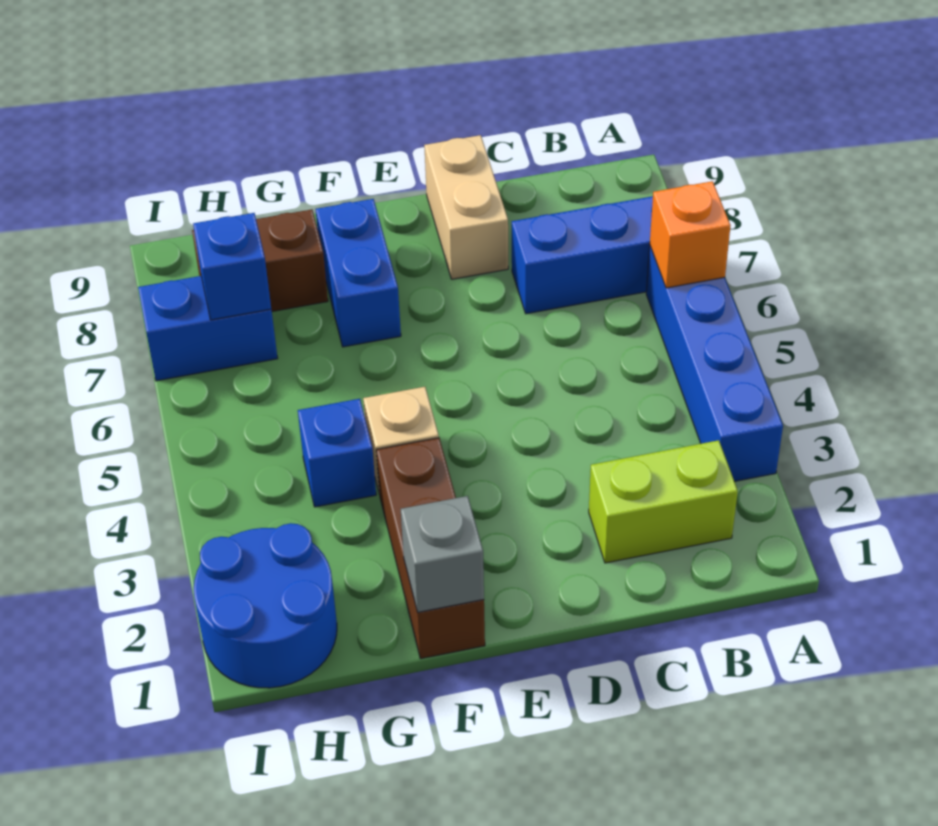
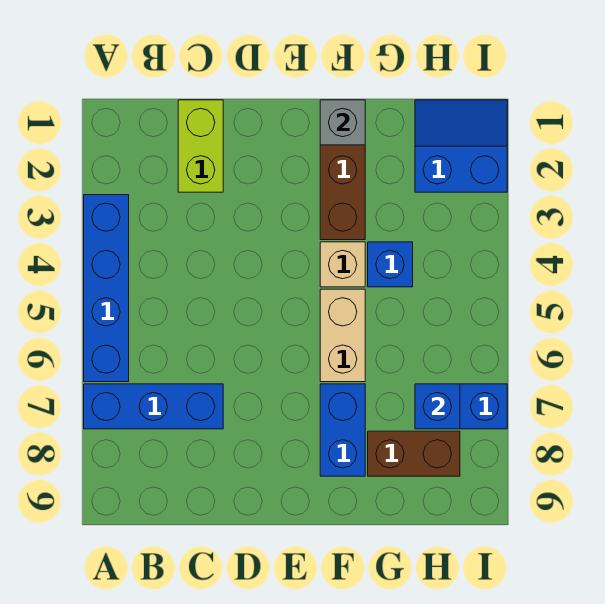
orange 1x1 brick [650,181,731,288] -> none
lime 1x2 brick [589,440,738,563] -> lime 1x2 brick turned to [178,100,223,192]
tan 1x2 brick [424,135,508,279] -> tan 1x2 brick moved to [320,289,365,382]
blue 2x2 round brick [194,523,337,688] -> blue 2x2 slope [415,100,507,192]

